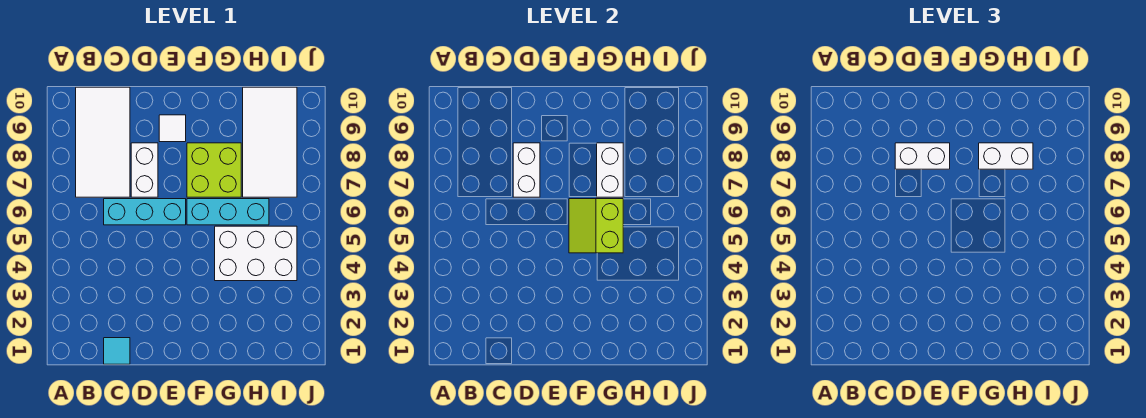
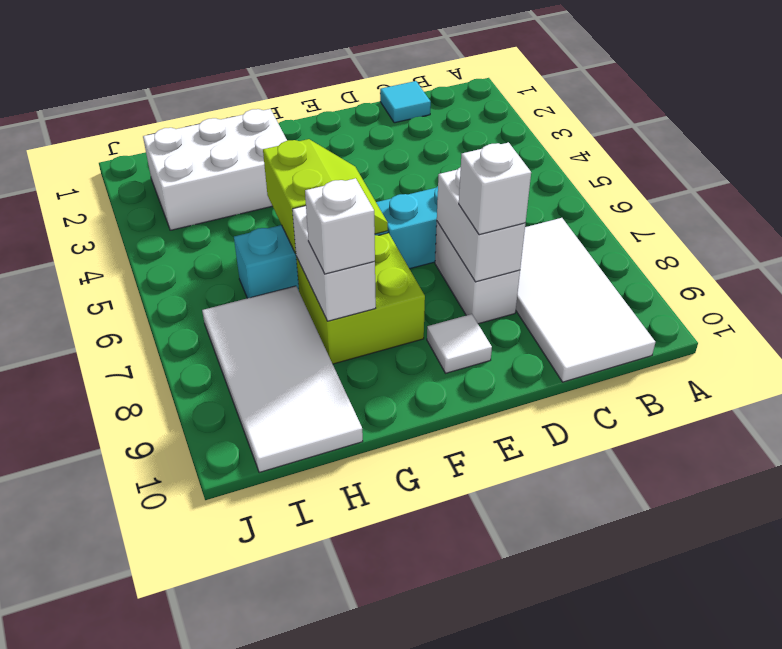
white 1x2 brick [895,143,950,169] -> white 1x1 brick [459,142,531,235]
white 2x3 brick [215,226,297,281] -> white 2x3 brick moved to [143,109,287,230]
white 1x2 brick [979,143,1033,169] -> white 1x1 brick [305,178,375,274]

